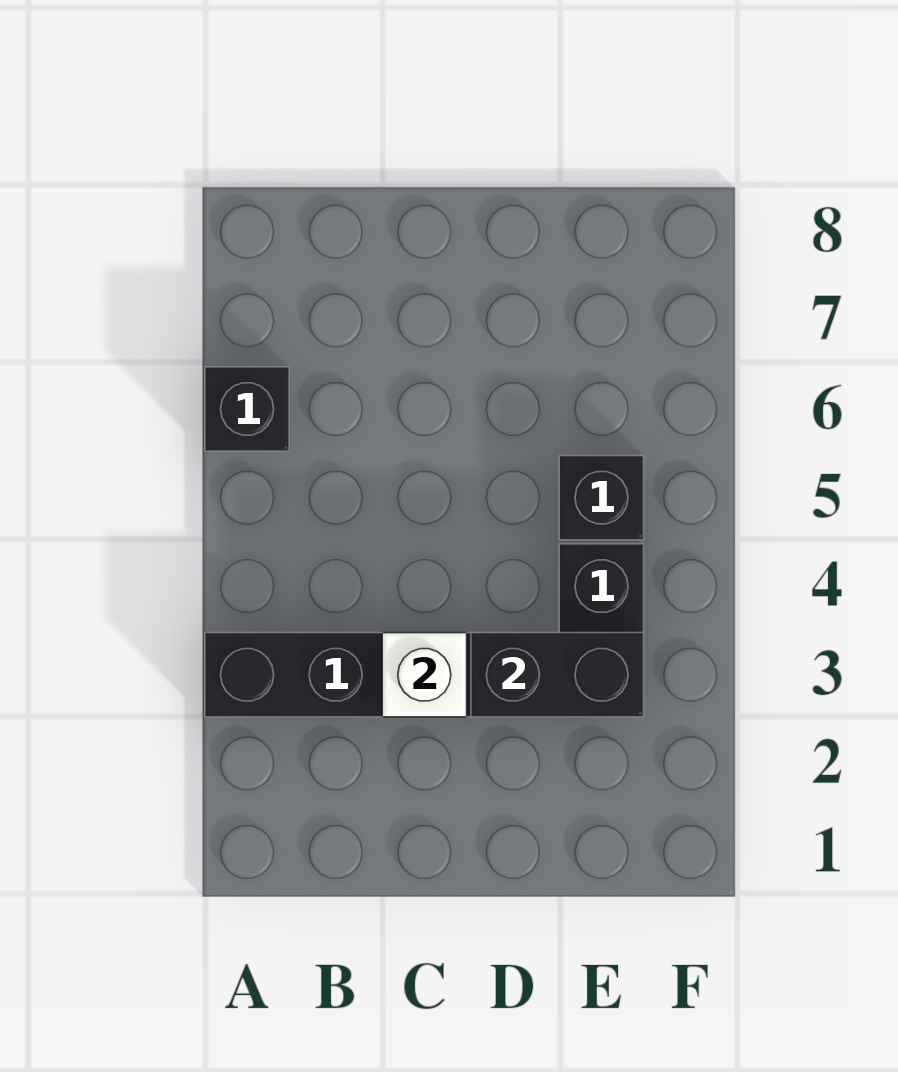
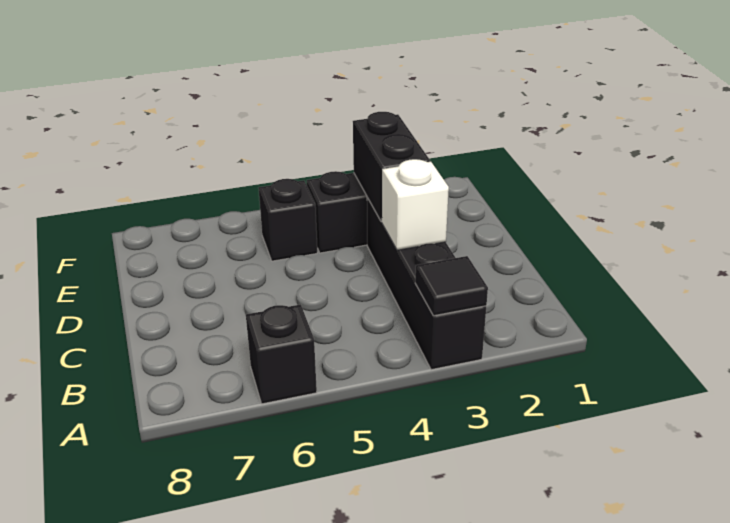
none -> black 1x1 tile [415,256,488,316]

